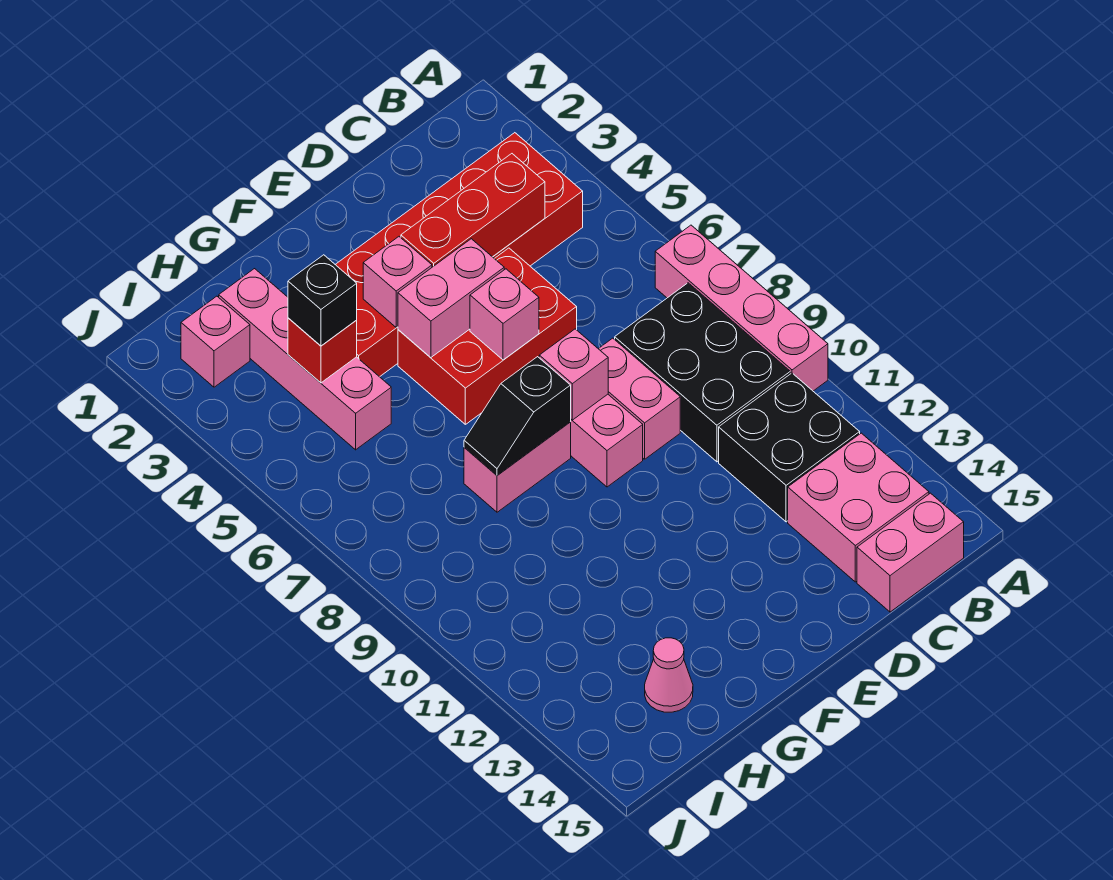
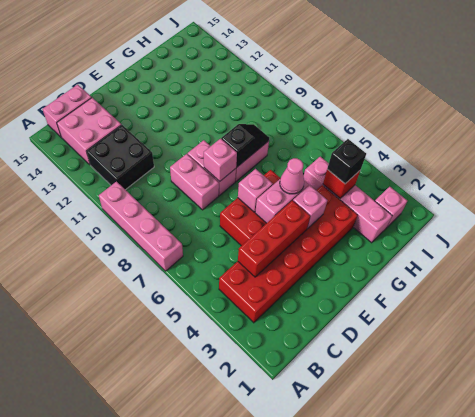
black 2x3 brick [615,283,790,462] -> none
pink 1x1 cone [645,638,693,712] -> pink 1x1 cone moved to [280,158,304,194]

